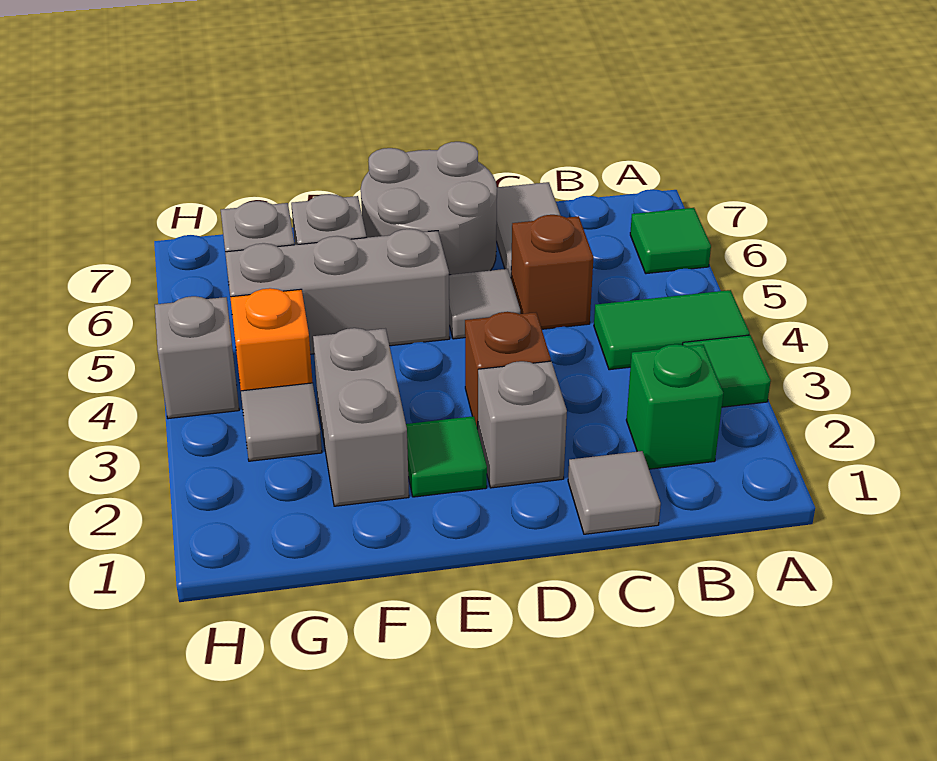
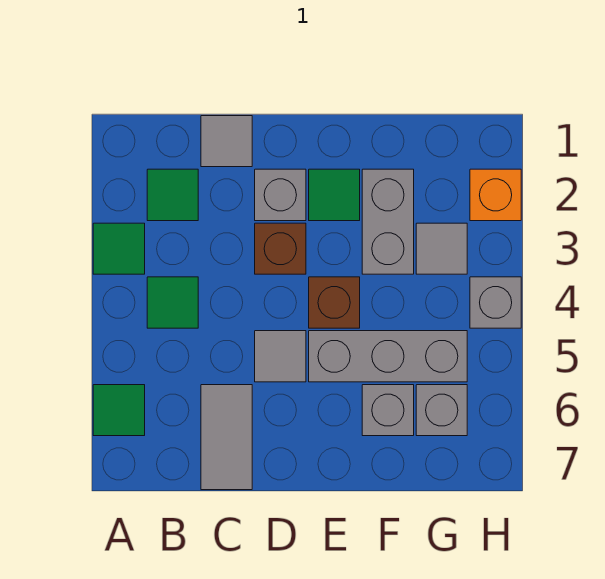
green 1x2 tile [594,290,750,370] -> green 1x1 tile [147,277,198,328]
green 1x1 brick [626,344,723,469] -> green 1x1 tile [147,169,198,221]
brown 1x1 brick [511,215,593,329] -> brown 1x1 brick moved to [309,277,360,328]
grey 2x2 round brick [361,142,497,275] -> none
orange 1x1 brick [230,288,313,391] -> orange 1x1 brick moved to [470,169,521,221]

